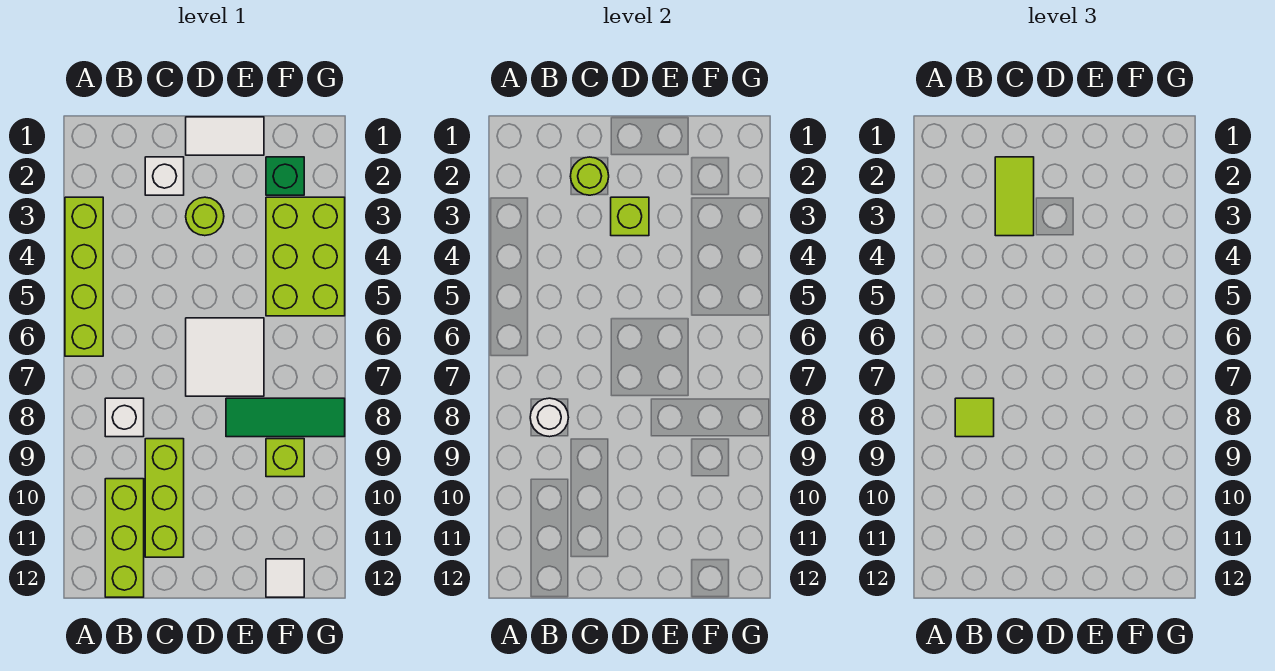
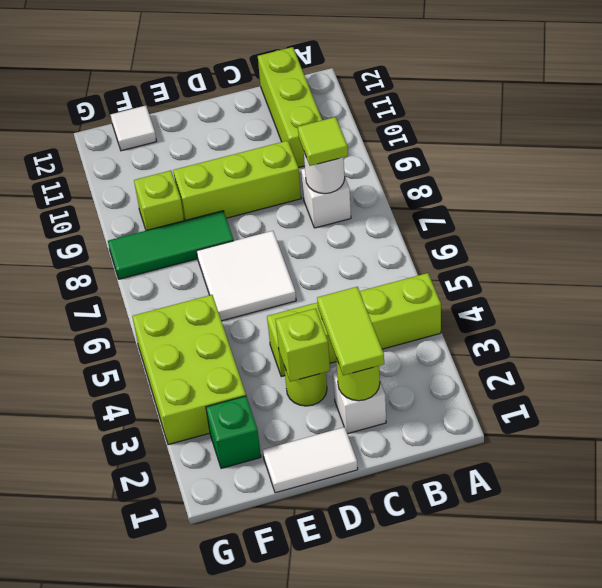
lime 1x4 brick [65,197,103,356] -> lime 1x4 brick turned to [267,273,441,377]
lime 1x3 brick [145,439,184,557] -> lime 1x3 brick turned to [173,141,301,220]

